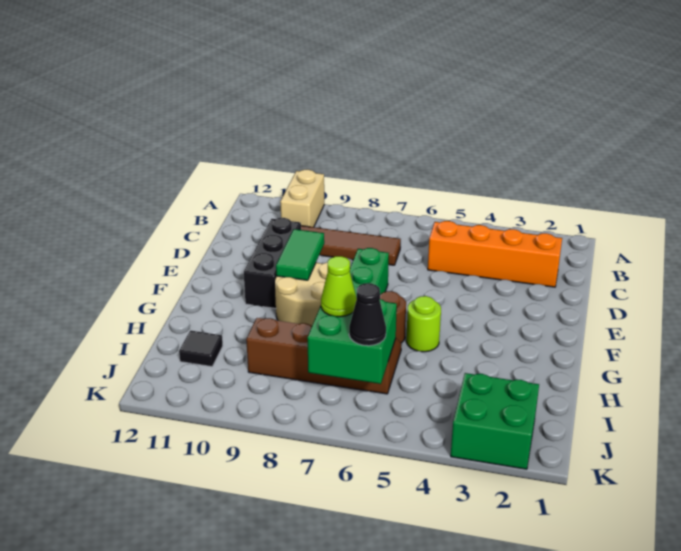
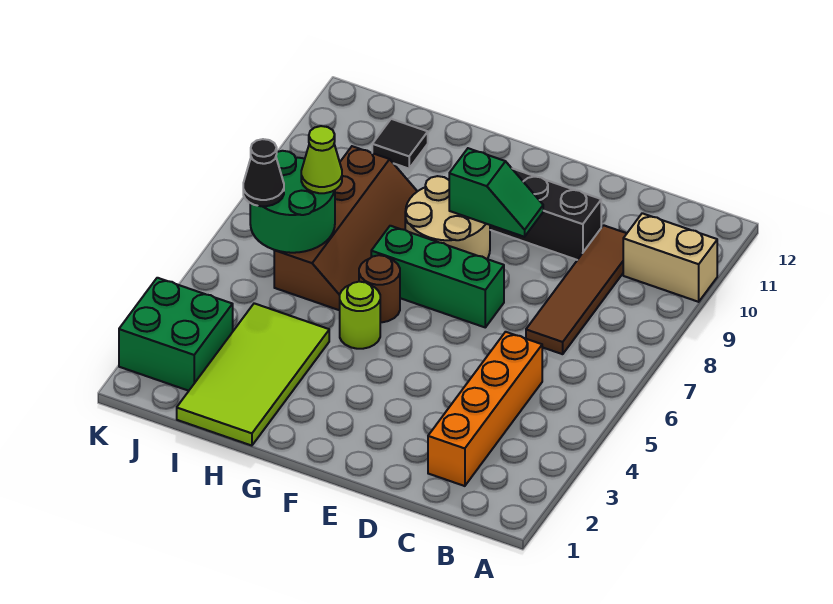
green 1x2 tile [276,229,324,280] -> green 1x2 slope [449,148,543,237]
none -> lime 2x4 tile [177,303,329,446]
green 2x2 brick [307,299,397,384] -> green 2x2 round brick [250,151,335,253]

